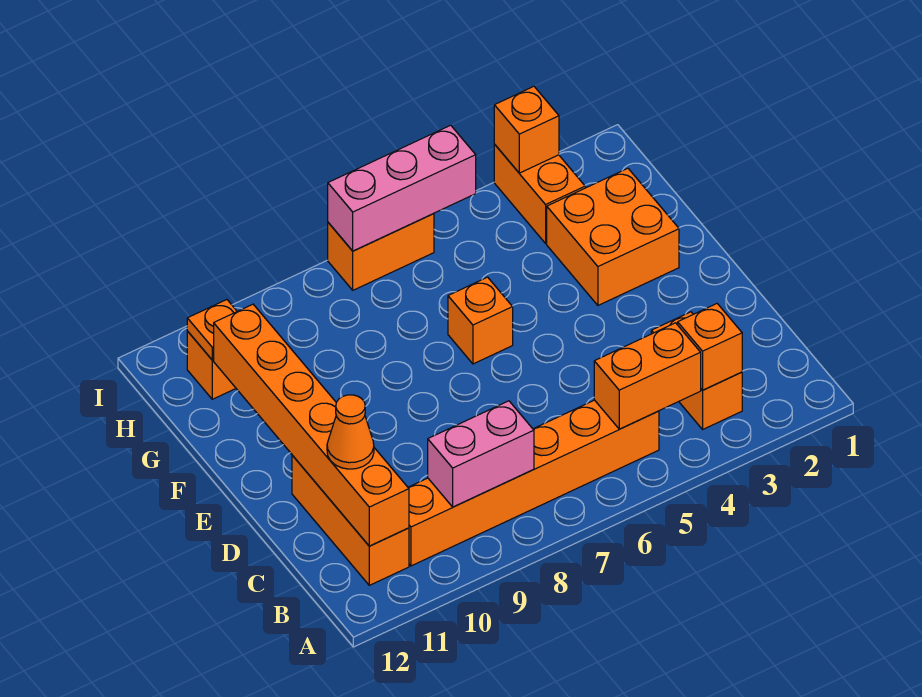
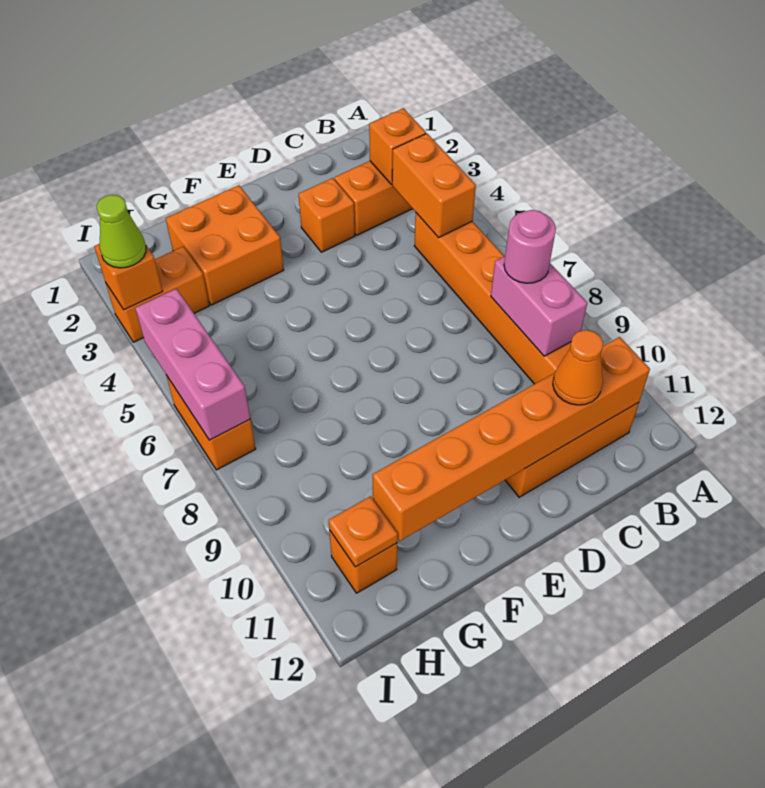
none -> pink 1x1 round brick [504,210,556,283]
orange 1x1 brick [448,277,513,364] -> orange 1x1 brick moved to [299,178,355,252]
none -> lime 1x1 cone [97,195,146,268]

